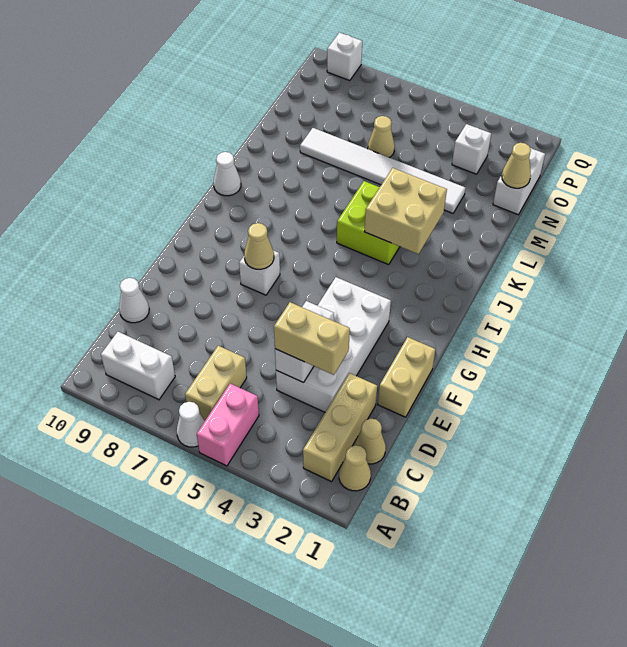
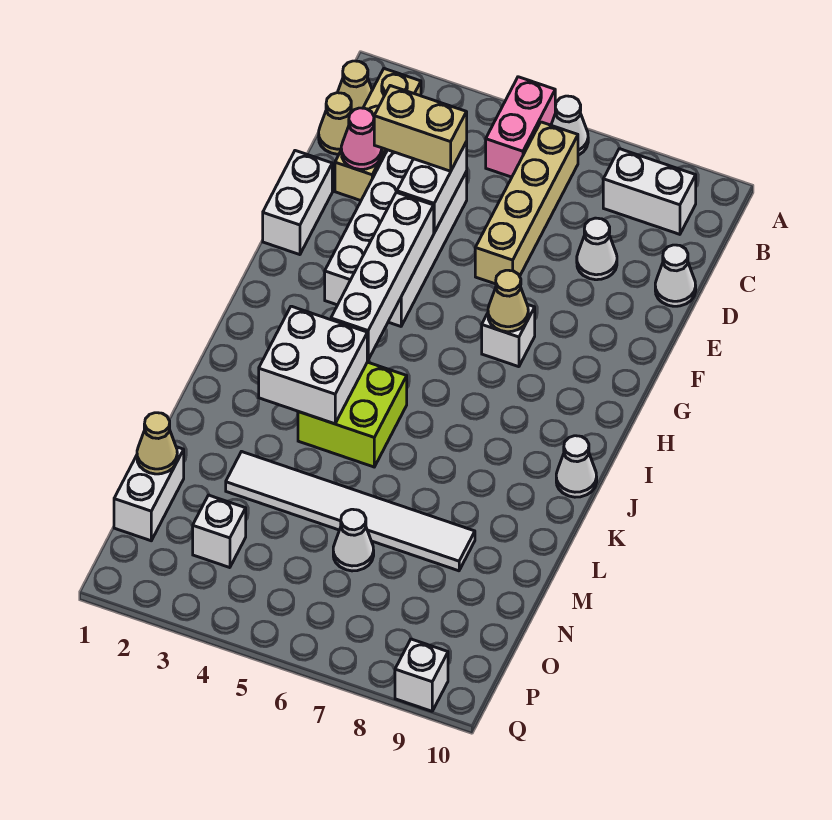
tan 1x2 brick [185,346,247,421] -> tan 1x4 brick [475,122,578,284]
none -> pink 1x1 cone [341,108,382,169]
none -> white 1x1 cone [577,218,617,280]
tan 1x2 brick [378,337,435,417] -> white 1x2 brick [263,151,332,255]
none -> white 1x4 brick [331,192,434,360]
tan 2x2 brick [364,168,447,254] -> white 2x2 brick [259,306,367,424]
tan 1x1 cone [368,116,395,158] -> white 1x1 cone [333,509,374,571]

